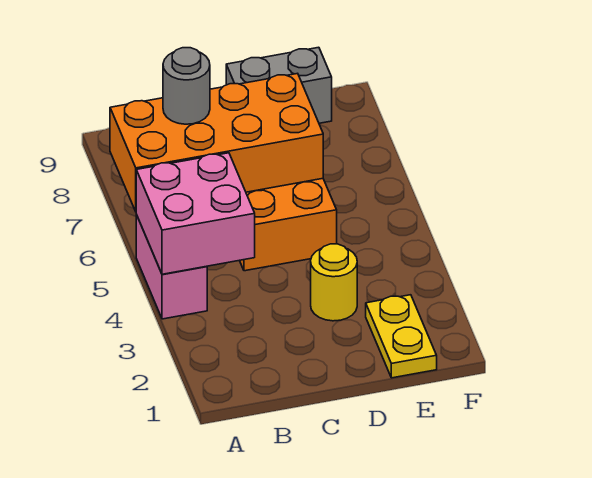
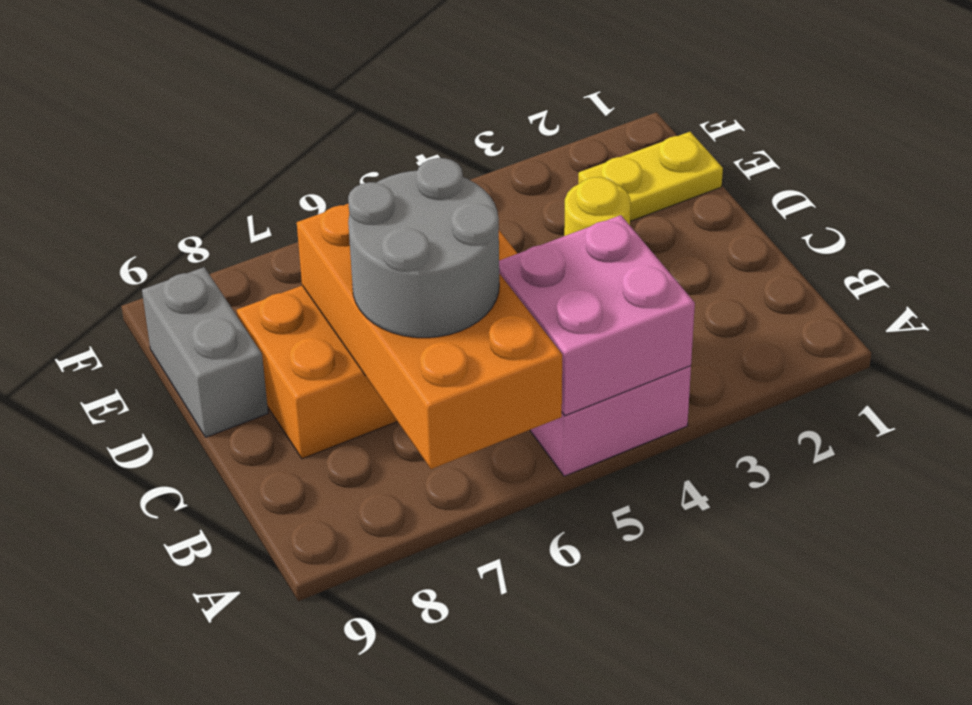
grey 1x1 round brick [163,48,210,124] -> grey 2x2 round brick [348,158,499,338]

